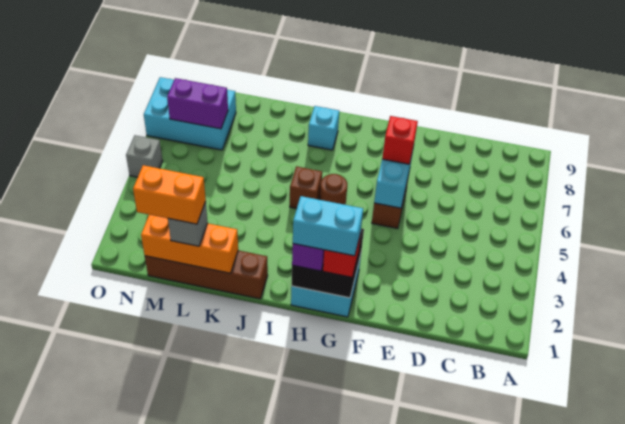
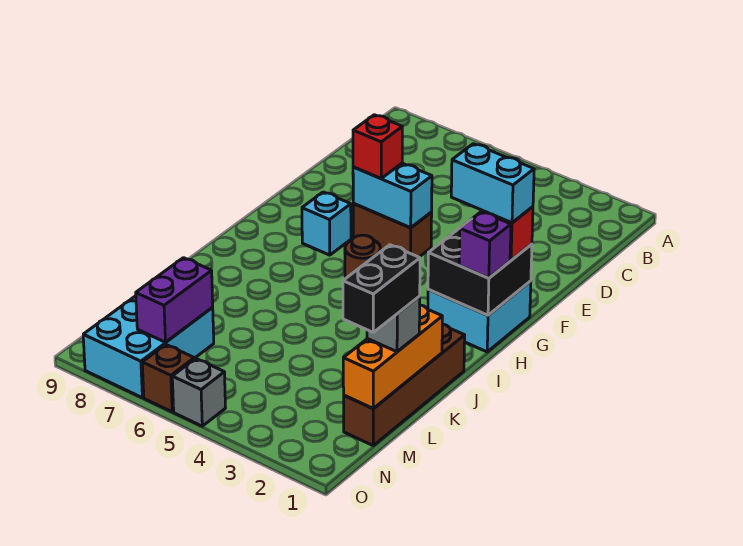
cyan 1x2 brick [293,196,363,256] -> cyan 1x2 brick turned to [451,144,534,223]
brown 1x1 brick [290,166,322,209] -> brown 1x1 brick moved to [142,345,194,412]
cyan 1x1 brick [308,106,339,150] -> cyan 1x1 brick moved to [302,192,351,255]
orange 1x2 brick [133,165,206,224] -> black 1x2 brick [343,245,420,332]

